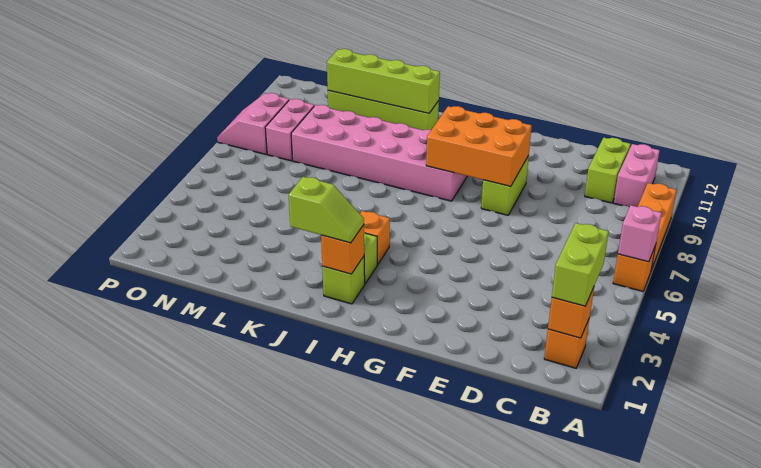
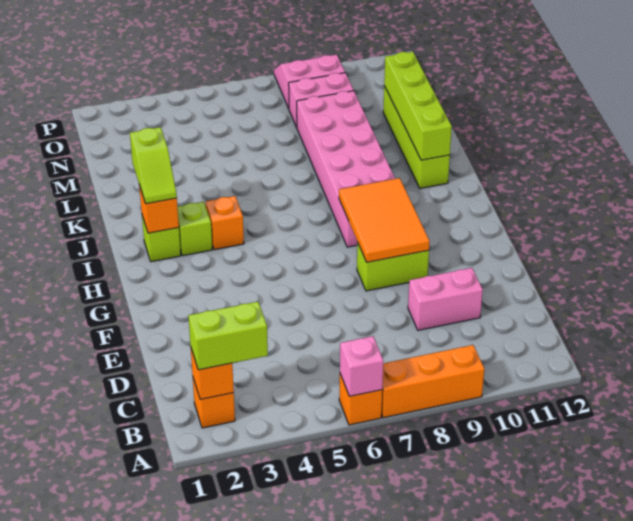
pink 1x2 brick [614,144,660,207] -> pink 1x2 brick moved to [408,268,483,330]
lime 1x2 brick [585,138,630,203] -> none
orange 2x3 brick [426,106,532,186] -> orange 2x3 tile [339,178,430,262]

